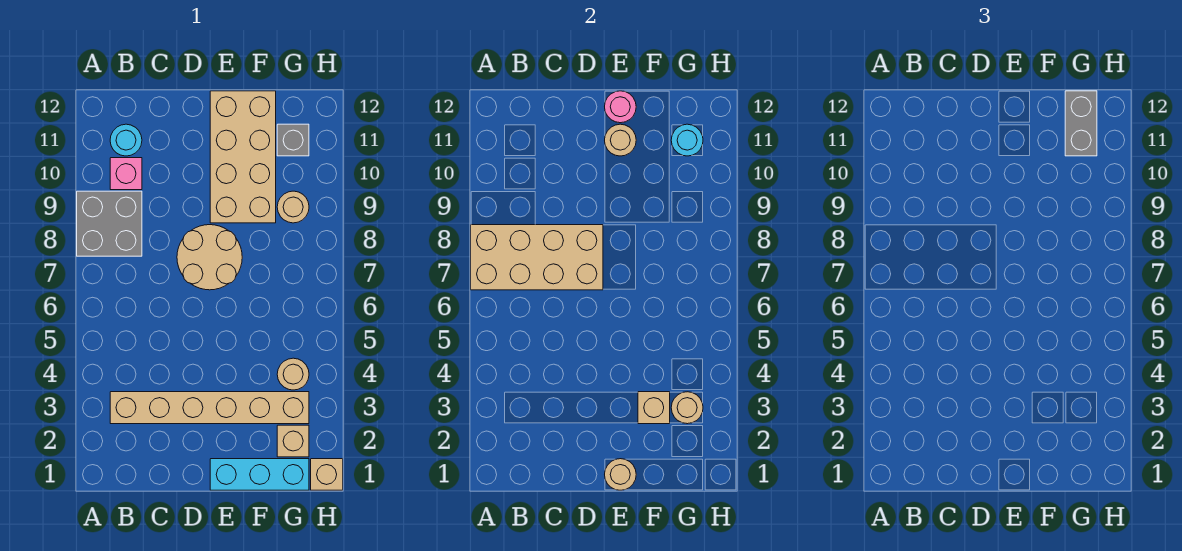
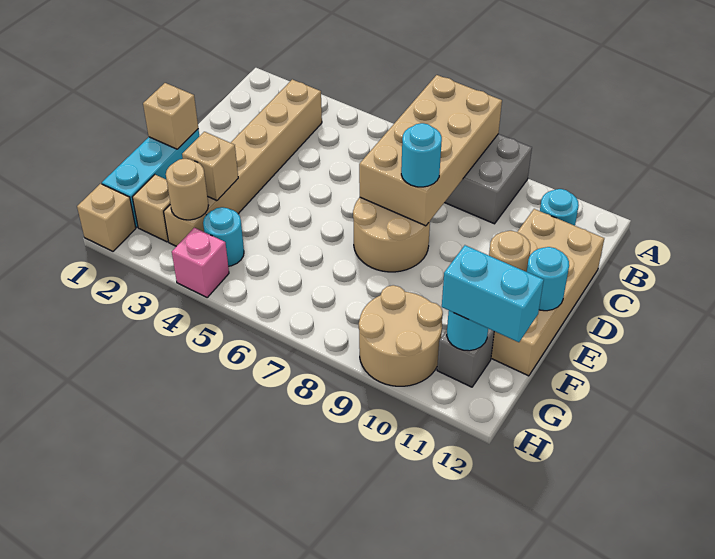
pink 1x1 brick [110,158,142,190] -> pink 1x1 brick moved to [172,228,229,297]
none -> cyan 1x1 round brick [401,123,442,187]
tan 1x1 round brick [605,459,636,490] -> tan 1x1 brick [143,83,198,149]
tan 2x4 brick [210,91,276,223] -> tan 2x4 brick turned to [491,209,604,376]
pink 1x1 round brick [605,91,636,123] -> cyan 1x1 round brick [527,247,569,311]
tan 1x1 round brick [277,358,309,390] -> cyan 1x1 round brick [203,207,244,266]
tan 1x1 round brick [277,191,309,223] -> tan 2x2 round brick [359,285,443,386]
grey 1x2 brick [1065,91,1097,156] -> cyan 1x2 brick [442,245,544,342]

